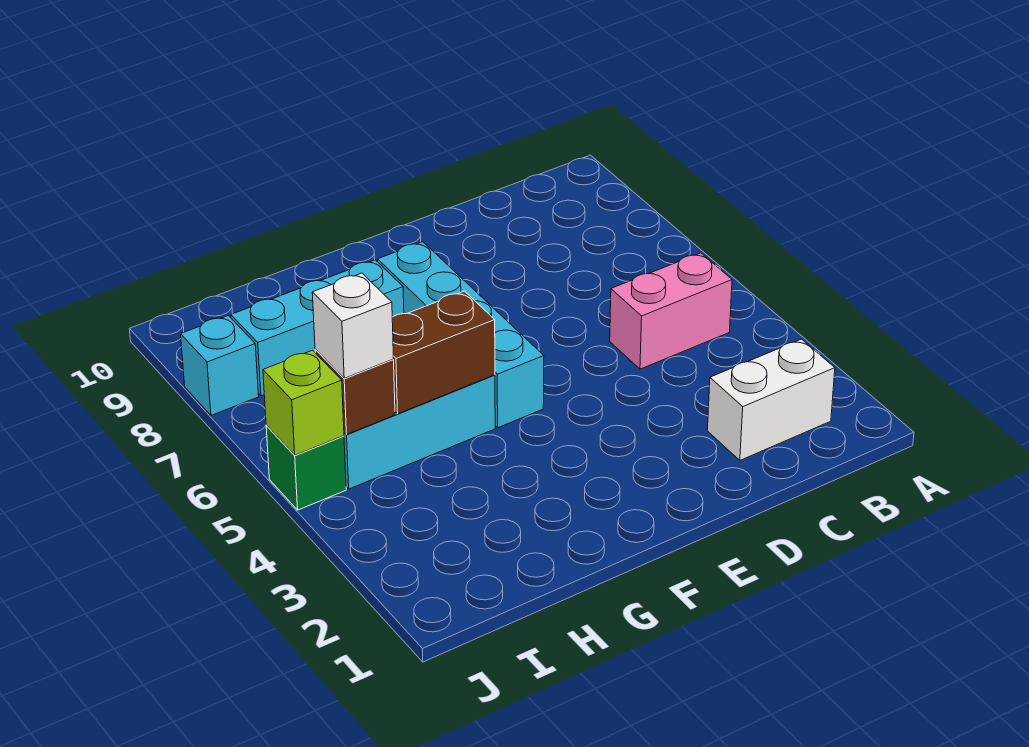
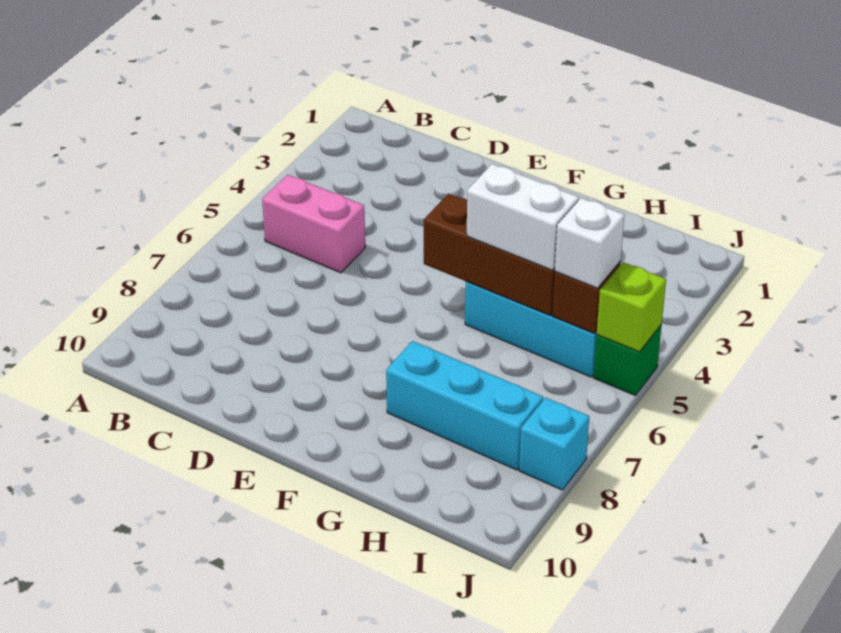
white 1x2 brick [707,339,835,460] -> white 1x2 brick moved to [467,164,579,270]
cyan 1x4 brick [378,242,544,428] -> none
brown 1x2 brick [392,291,495,414] -> brown 1x3 brick [424,194,555,315]

